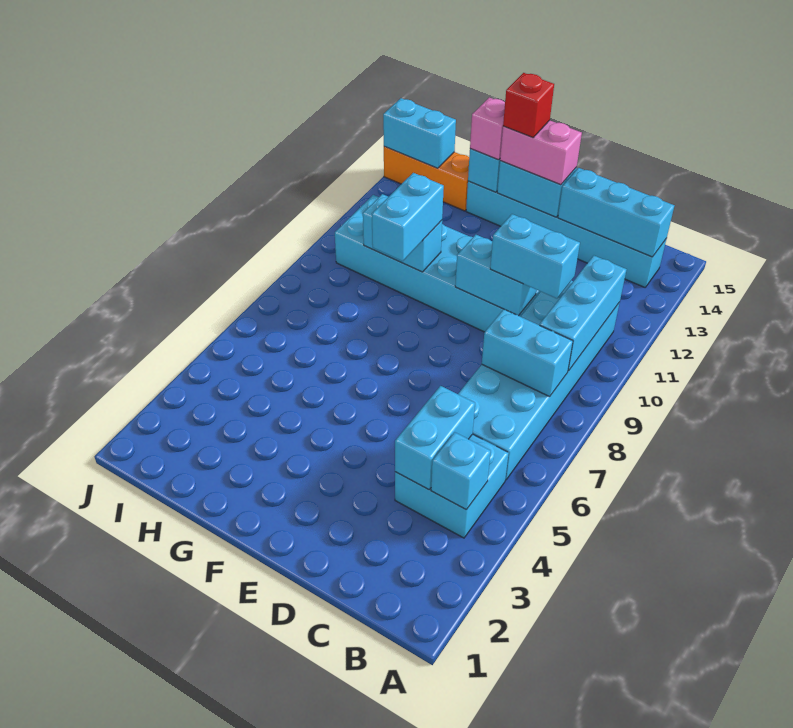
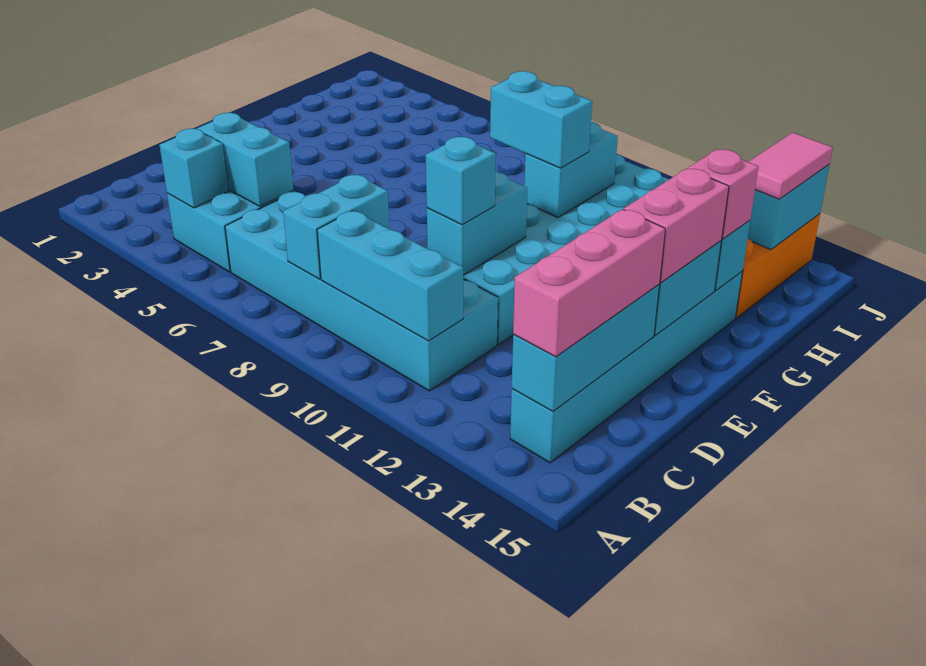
none -> pink 1x3 brick [513,209,665,357]
cyan 1x2 brick [490,214,580,298] -> cyan 1x1 brick [426,137,496,225]
red 1x1 brick [503,73,554,138] -> none
none -> pink 1x2 tile [748,133,833,199]

